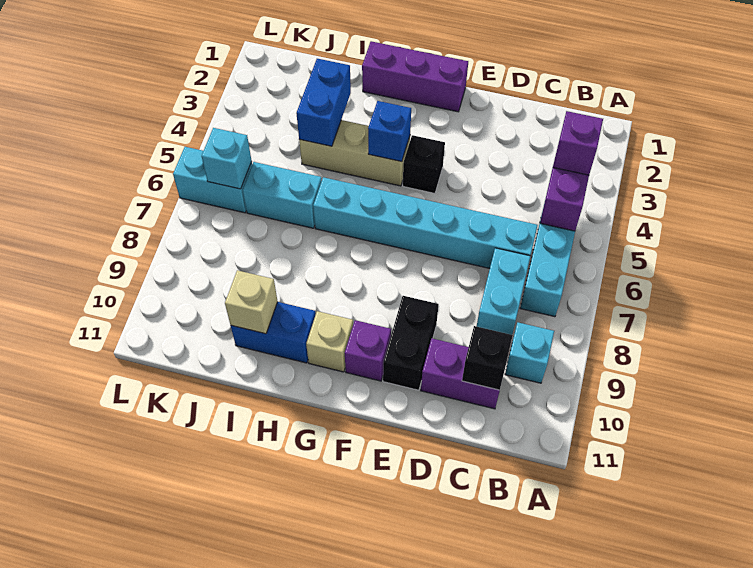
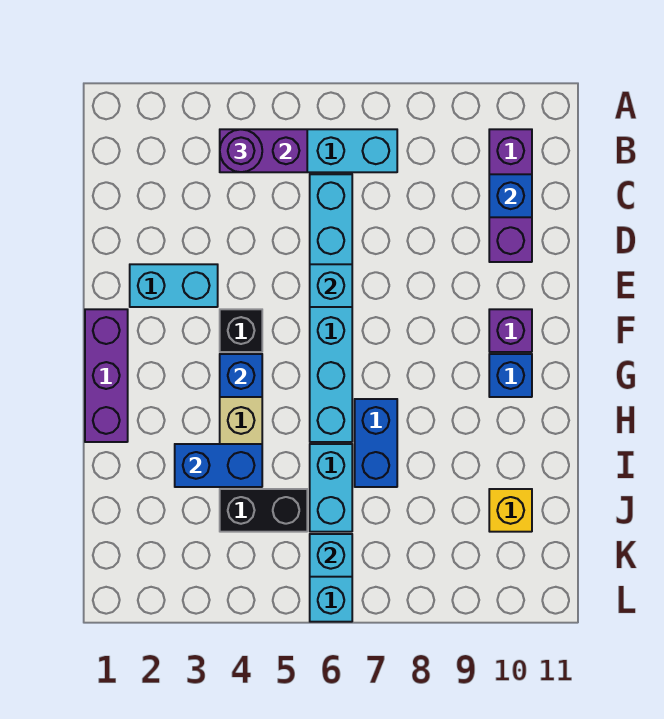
purple 1x1 brick [553,111,603,175] -> purple 1x1 round brick [220,129,262,172]
cyan 1x1 brick [505,322,554,383] -> cyan 1x1 brick moved to [310,264,352,307]
cyan 1x2 brick [477,248,530,335] -> cyan 1x2 brick moved to [130,264,218,307]
purple 1x2 brick [421,339,500,409] -> purple 1x3 brick [489,129,532,262]
black 1x1 brick [462,326,513,390] -> blue 1x1 brick [489,174,532,217]
black 1x2 brick [383,296,439,390] -> black 1x2 brick moved to [220,489,307,532]
tan 1x1 brick [306,311,353,372] -> blue 1x1 brick [489,354,532,397]
blue 1x2 brick [231,302,316,363] -> blue 1x2 brick moved to [355,399,397,487]
tan 1x1 brick [225,270,278,334] -> none
none -> yellow 1x1 brick [489,489,532,532]

